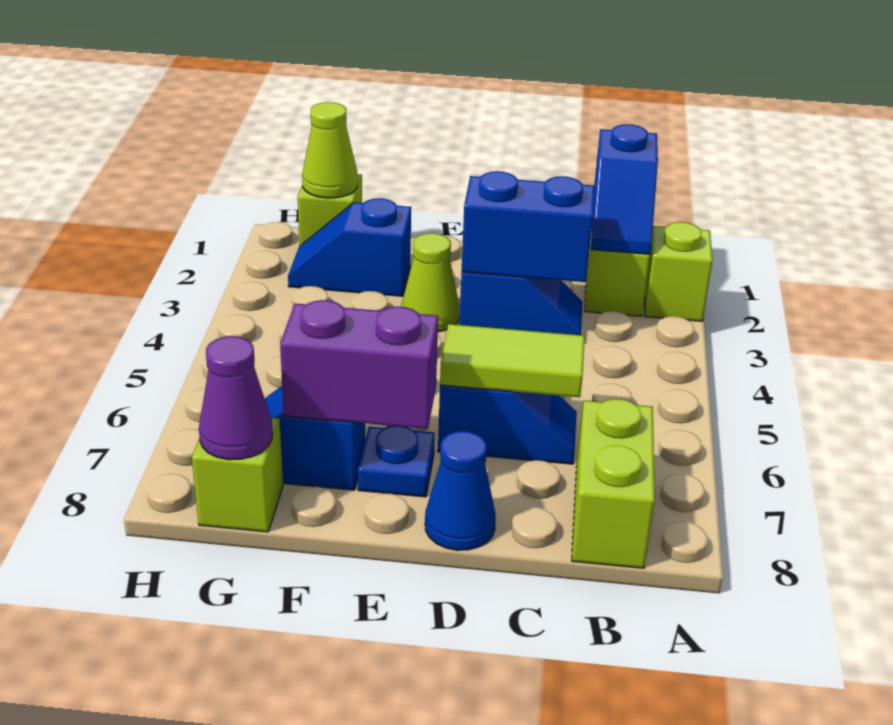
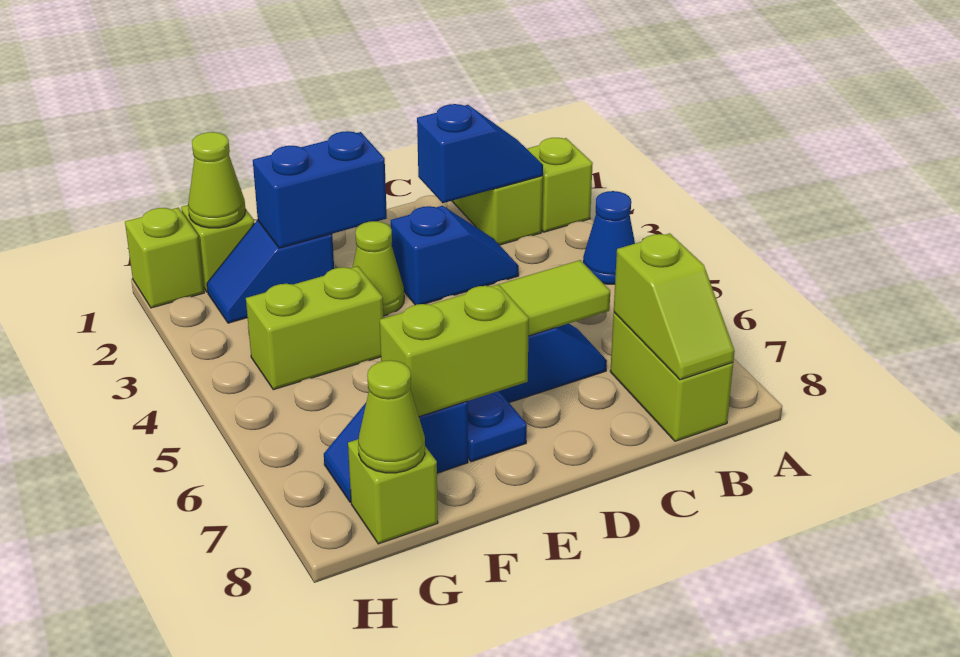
blue 1x2 slope [591,124,658,254] -> blue 1x2 slope turned to [417,104,543,203]
none -> lime 1x2 slope [614,233,734,380]
blue 1x2 brick [462,171,594,282] -> blue 1x2 brick moved to [253,131,387,248]
blue 1x1 cone [425,431,496,550] -> blue 1x1 cone moved to [583,191,635,284]
purple 1x2 brick [280,300,438,429] -> lime 1x2 brick [380,284,529,417]
none -> lime 1x2 brick [246,266,383,390]
purple 1x1 cone [199,336,273,460] -> lime 1x1 cone [358,360,425,473]
none -> lime 1x1 brick [125,208,204,308]

